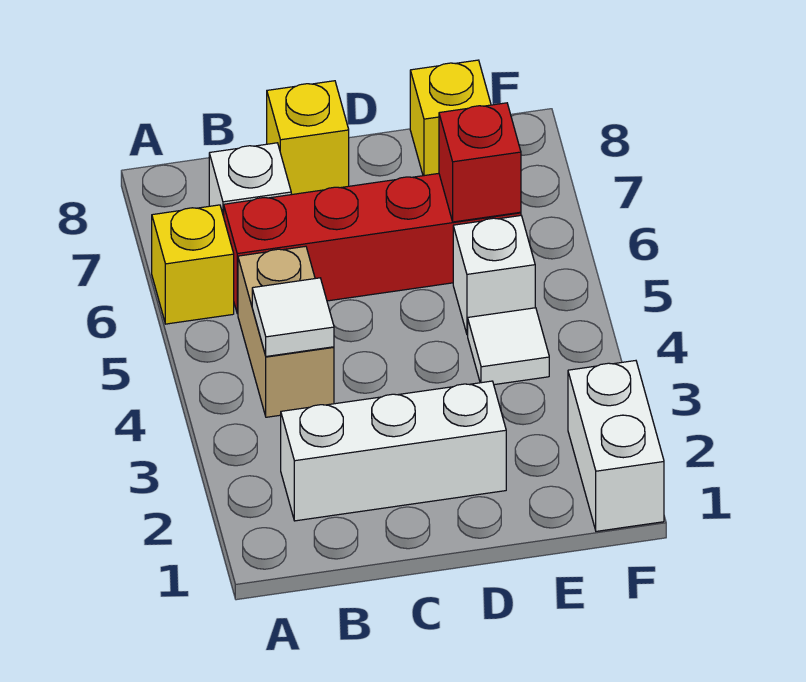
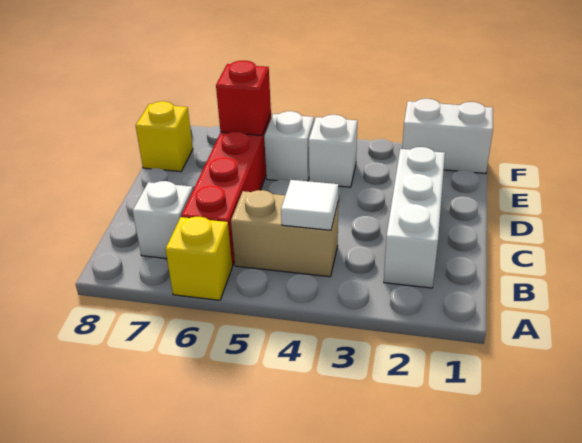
yellow 1x1 brick [267,81,349,195] -> none
white 1x1 tile [468,308,549,385] -> white 1x1 brick [309,115,357,187]

